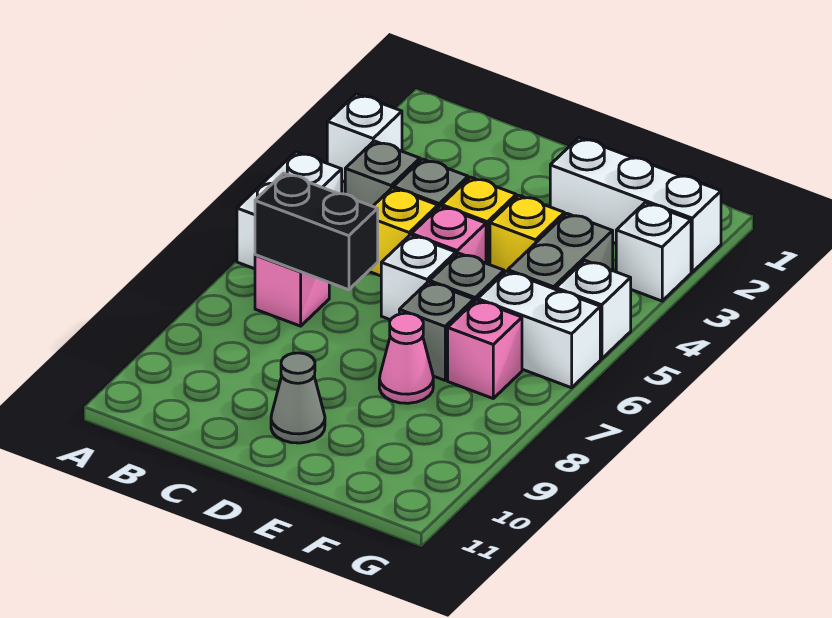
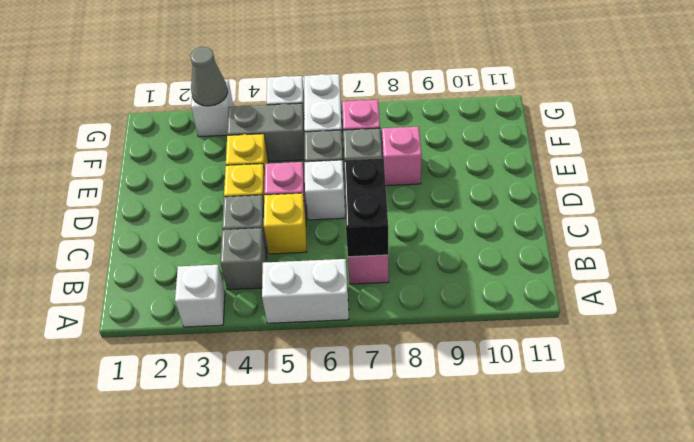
grey 1x1 cone [271,353,325,443] -> grey 1x1 cone moved to [190,47,228,106]
white 1x3 brick [550,138,721,272] -> none
pink 1x1 cone [379,313,433,403] -> pink 1x1 brick [382,127,422,186]

